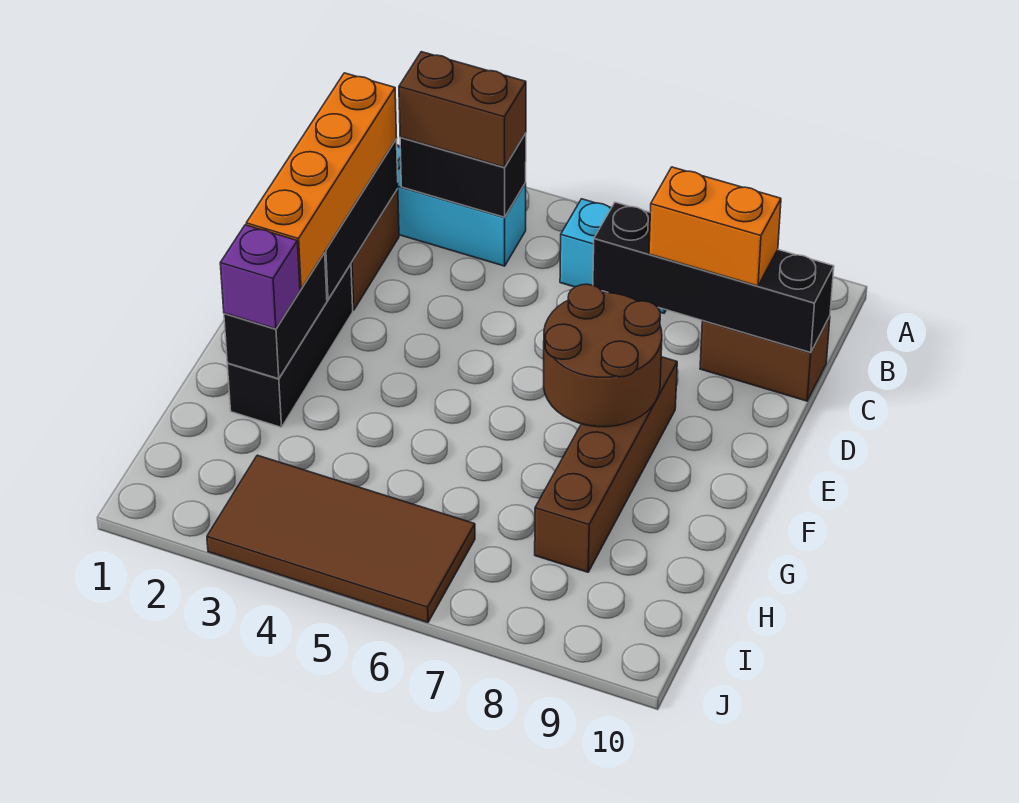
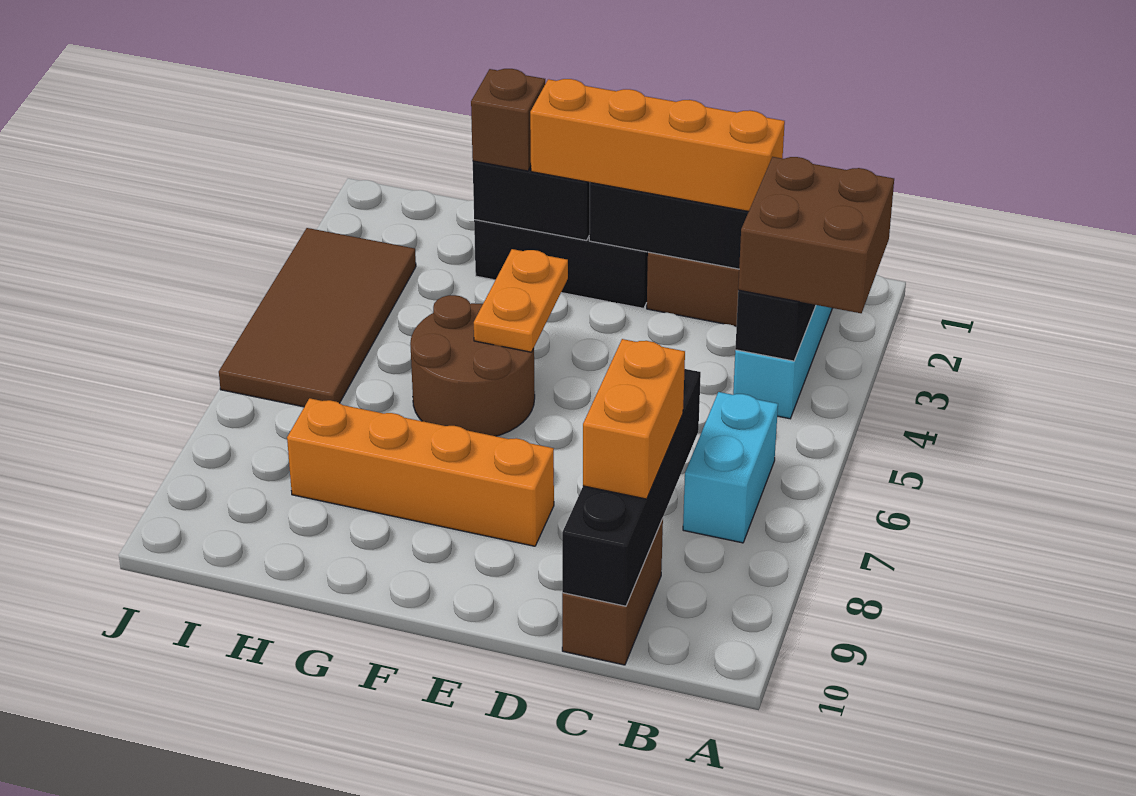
brown 1x2 brick [399,52,526,167] -> brown 2x2 brick [738,157,894,313]
brown 2x2 round brick [544,284,662,427] -> brown 2x2 round brick moved to [410,295,535,436]
brown 1x4 brick [535,357,677,572] -> orange 1x4 brick [287,398,554,546]
none -> orange 1x2 plate [474,249,568,352]
purple 1x1 brick [220,225,300,329] -> brown 1x1 brick [471,69,545,171]

